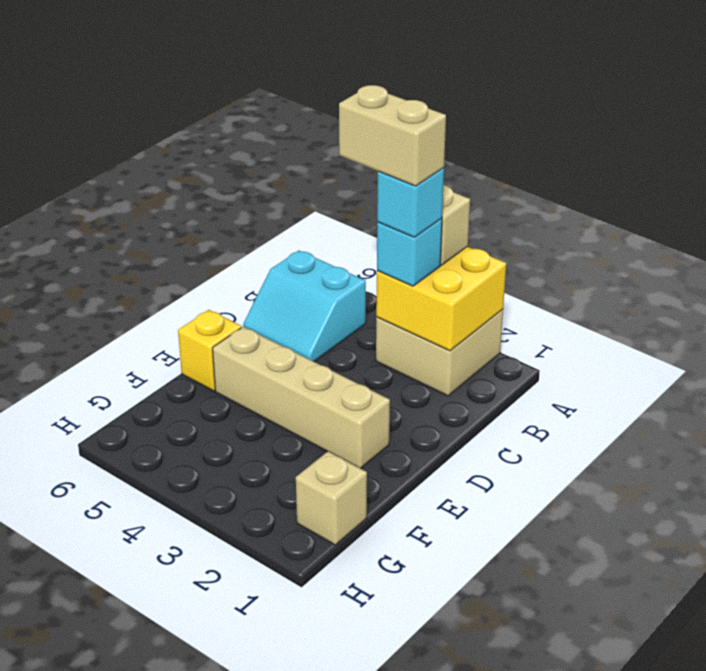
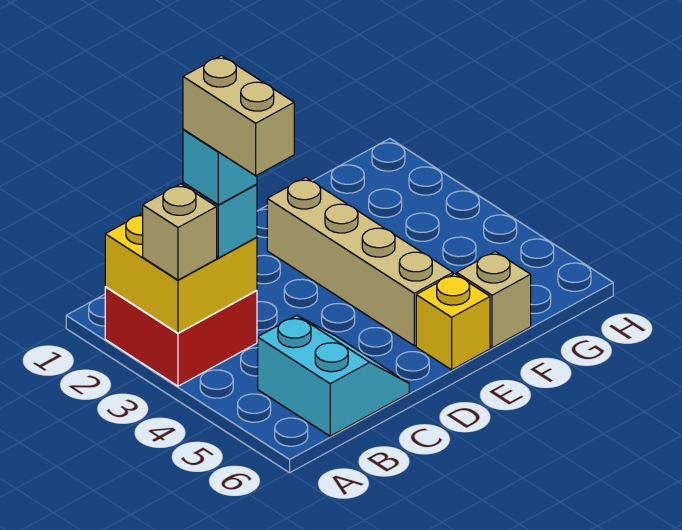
tan 2x2 brick [376,309,503,396] -> red 2x2 brick [105,287,257,386]
tan 1x1 brick [296,452,367,545] -> tan 1x1 brick moved to [457,252,531,348]

